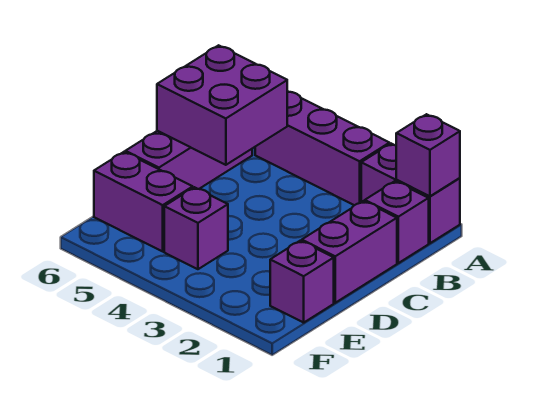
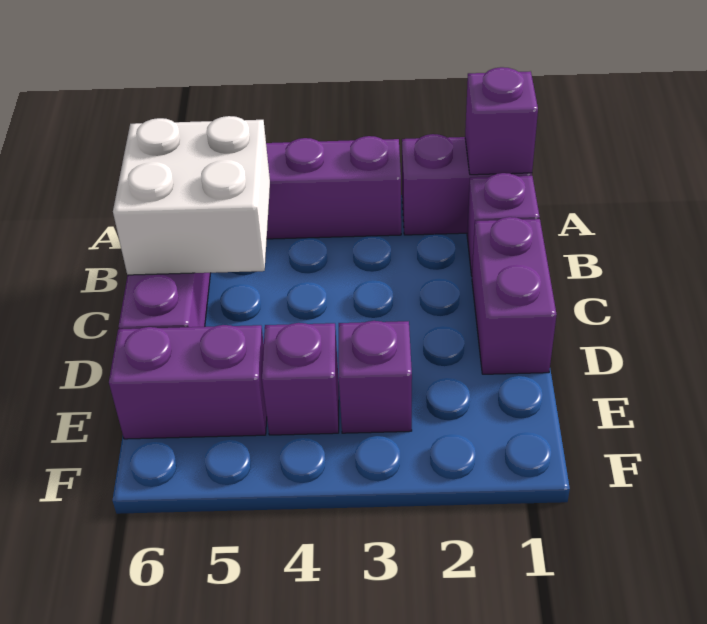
purple 2x2 brick [157,45,287,165] -> white 2x2 brick [113,116,270,275]
purple 1x1 brick [270,241,334,323] -> purple 1x1 brick moved to [339,321,412,433]

